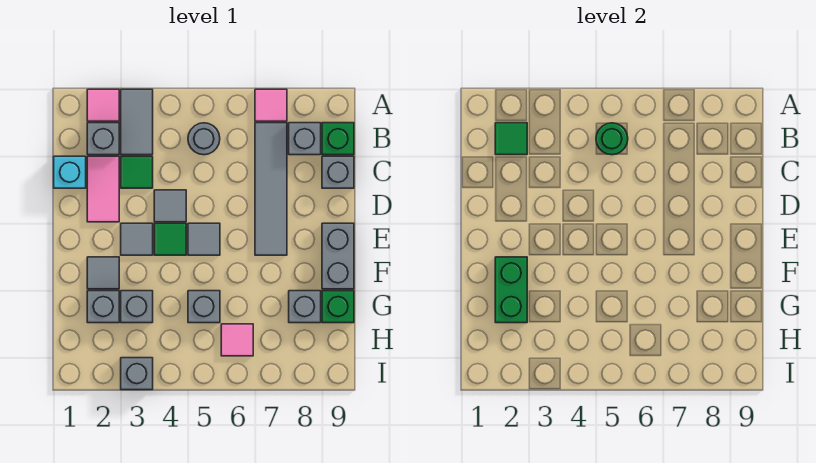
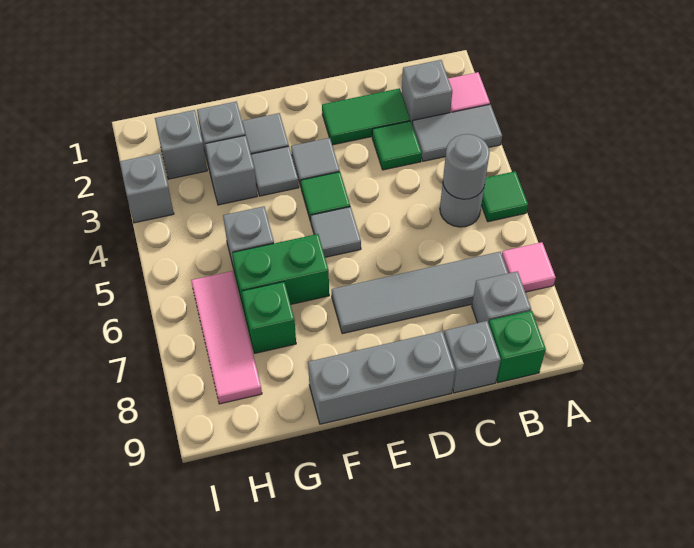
green 1x1 tile [495,123,527,155] -> green 1x1 tile moved to [481,171,528,222]
green 1x1 round brick [596,123,628,155] -> grey 1x1 round brick [443,134,490,199]
cyan 1x1 brick [54,156,86,188] -> none
pink 1x2 tile [87,156,119,222] -> green 1x2 tile [322,88,410,145]
grey 1x1 tile [154,190,186,222] -> grey 1x1 tile moved to [251,146,299,196]
grey 1x2 brick [322,223,354,289] -> grey 1x3 brick [308,331,455,424]
green 1x2 brick [495,257,527,323] -> green 1x2 brick moved to [232,234,329,312]
grey 1x1 brick [289,291,321,323] -> grey 1x1 brick moved to [155,110,207,179]
green 1x1 brick [322,291,354,323] -> green 1x1 brick moved to [242,282,296,353]
pink 1x1 tile [221,324,253,356] -> pink 1x3 tile [191,271,262,404]

